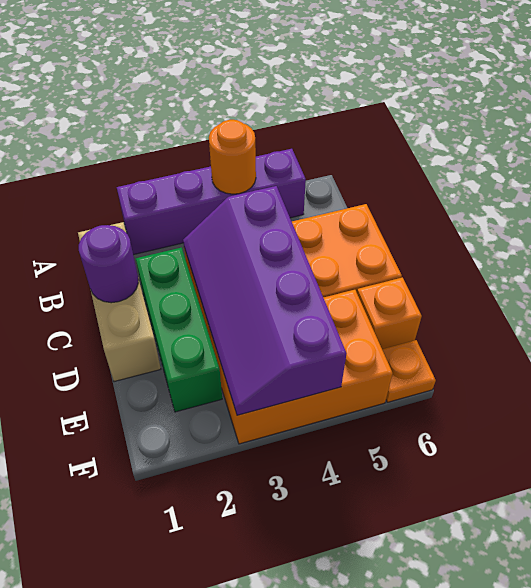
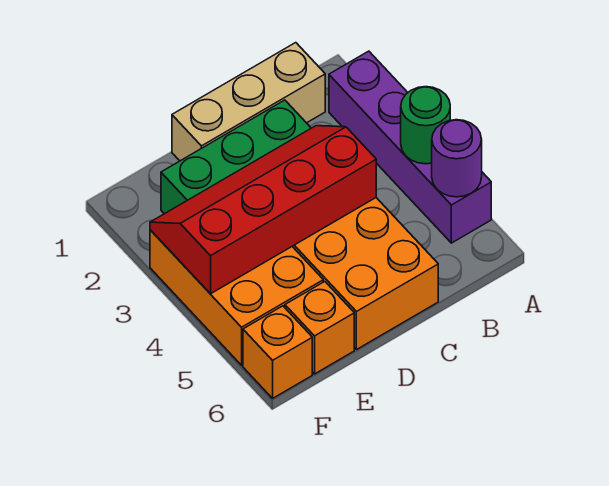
orange 1x1 round brick [209,120,256,194] -> green 1x1 round brick [401,87,450,164]
purple 1x1 round brick [79,225,138,303] -> purple 1x1 round brick moved to [432,120,482,197]
purple 2x4 slope [183,186,346,415] -> red 2x4 slope [150,126,376,294]
orange 1x1 plate [382,340,436,402] -> orange 1x1 brick [243,306,312,398]

